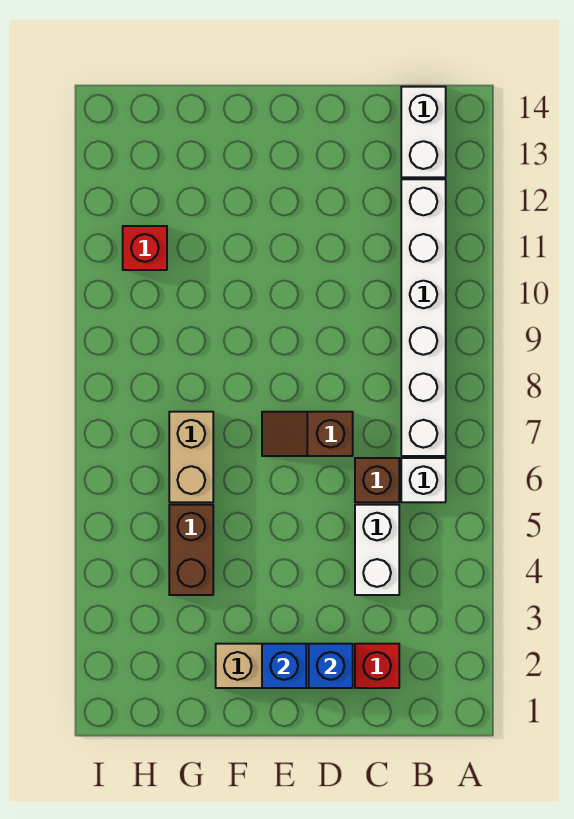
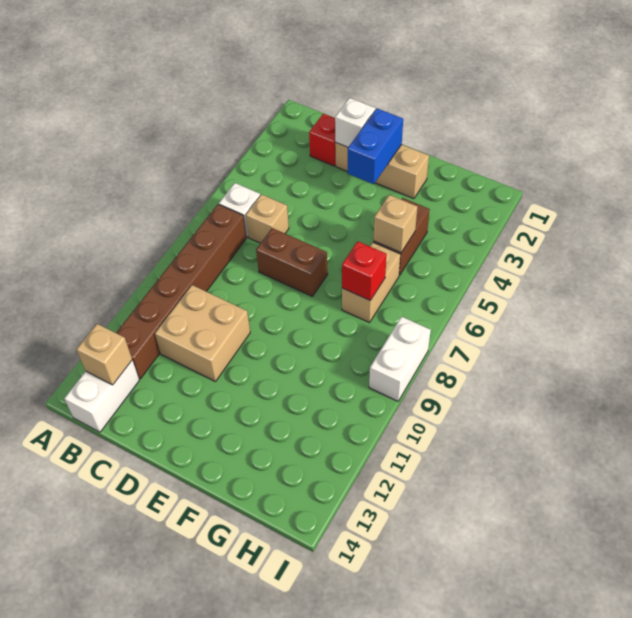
white 1x6 brick [401,179,446,456] -> brown 1x6 brick [116,204,247,379]
none -> tan 1x1 brick [77,324,132,385]
white 1x2 brick [355,505,399,595] -> white 1x2 brick moved to [369,316,431,401]
brown 1x1 brick [355,458,399,502] -> tan 1x1 brick [246,194,289,243]
none -> tan 2x2 brick [155,285,250,381]
blue 1x1 brick [309,644,353,688] -> white 1x1 brick [335,98,375,147]
brown 1x2 slope [262,412,353,456] -> brown 1x2 brick [256,228,328,297]
blue 1x1 brick [262,644,306,688] -> blue 1x2 brick [348,109,403,184]
none -> tan 1x1 brick [374,195,417,253]
red 1x1 brick [123,226,167,270] -> red 1x1 brick moved to [342,241,387,300]

